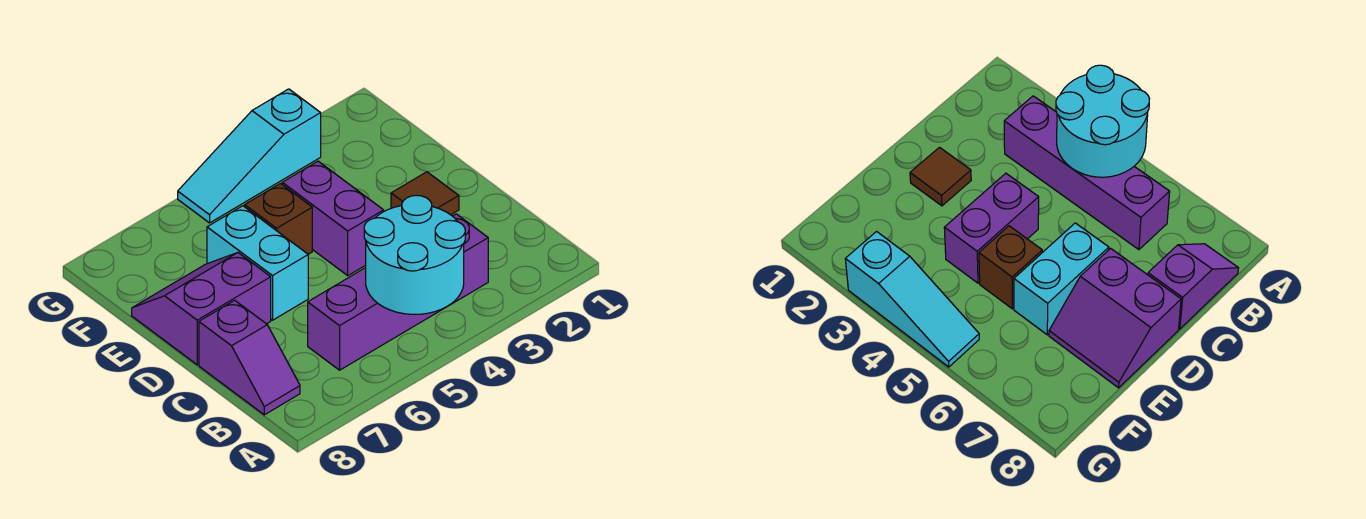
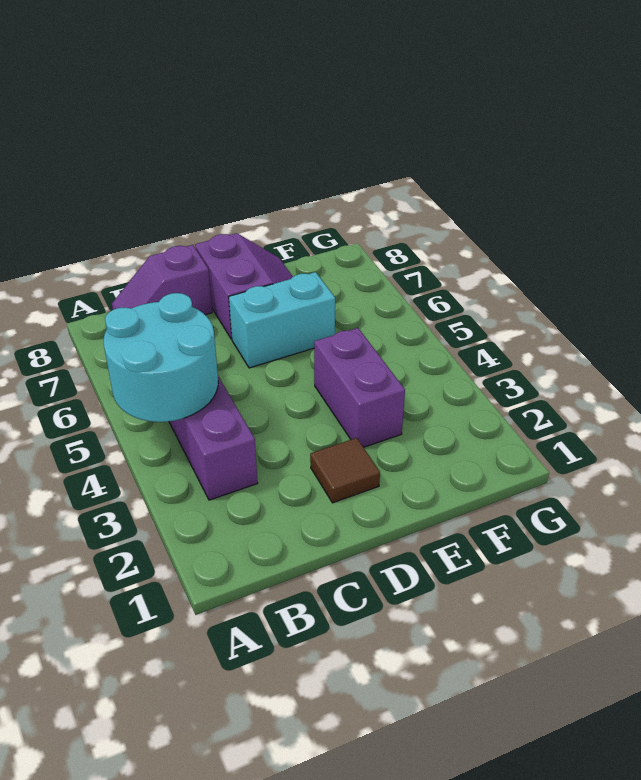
purple 1x2 brick [282,161,384,276] -> purple 1x2 brick turned to [314,328,405,447]
brown 1x1 brick [245,184,312,254] -> none
cyan 1x3 slope [178,89,321,223] -> none

